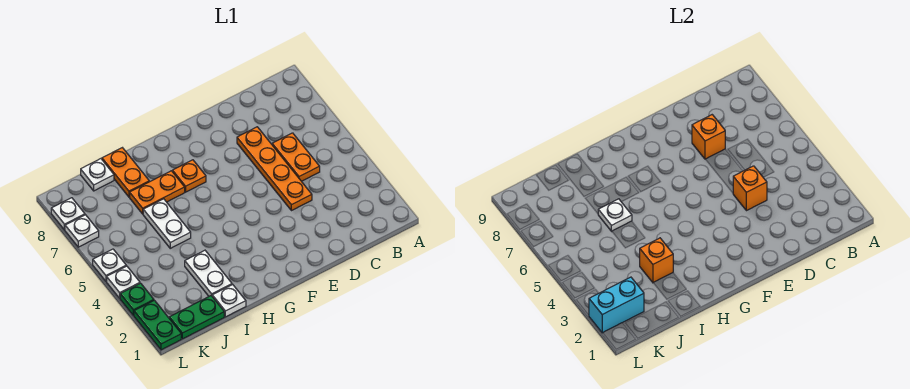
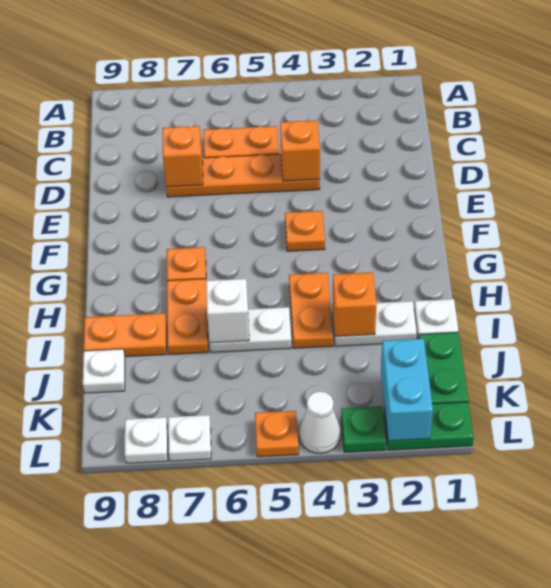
none -> orange 1x1 plate [285,211,325,251]
none -> orange 1x2 plate [289,273,333,348]
white 1x1 plate [598,199,632,231] -> white 1x1 brick [206,279,249,343]
white 1x1 plate [107,266,140,298] -> white 1x1 cone [299,391,341,454]
white 1x1 plate [93,249,126,281] -> orange 1x1 plate [255,411,298,457]

